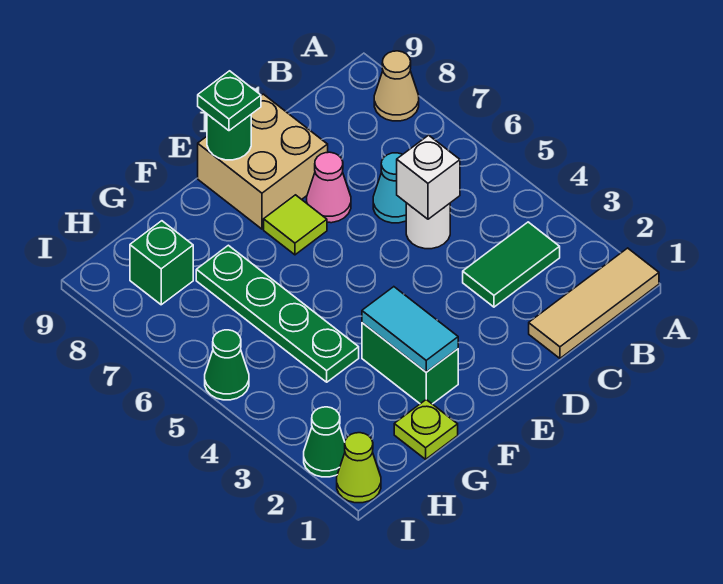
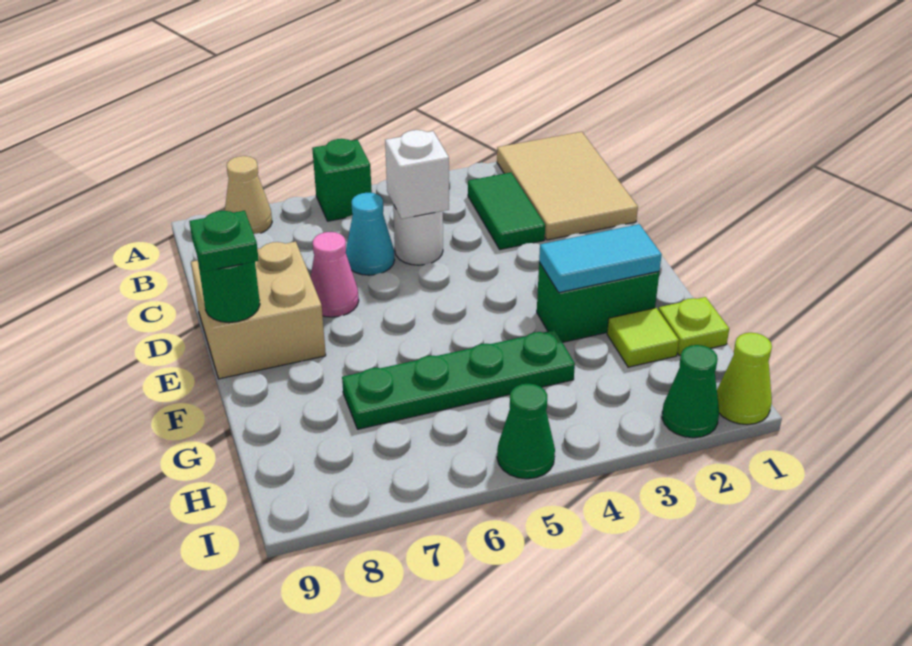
tan 1x3 tile [529,248,659,358] -> tan 2x3 tile [497,132,638,240]
lime 1x1 tile [264,195,327,255] -> lime 1x1 tile moved to [607,308,679,367]
green 1x1 brick [130,221,193,305] -> green 1x1 brick moved to [312,139,372,221]

